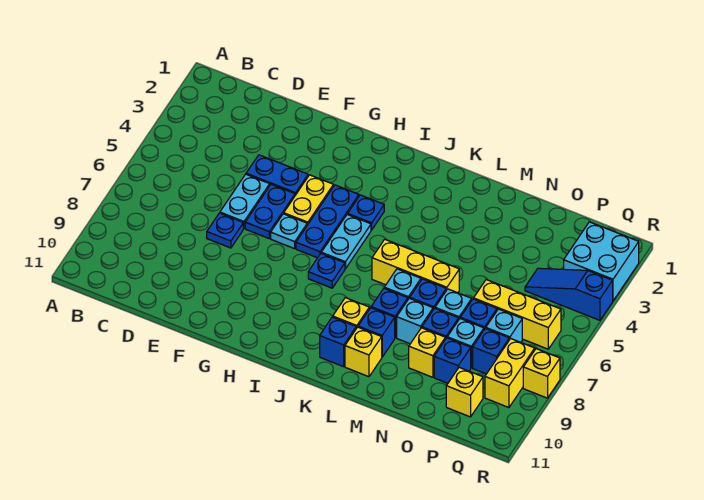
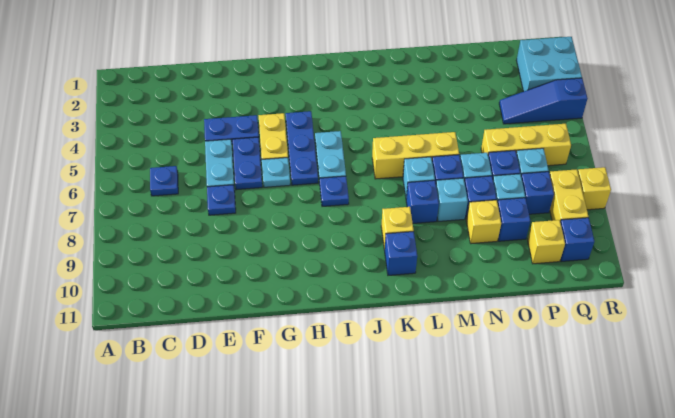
blue 1x1 plate [348,195,384,230] -> blue 1x1 plate moved to [150,166,178,196]
blue 1x1 brick [358,308,395,357] -> blue 1x1 brick moved to [560,218,594,262]
yellow 1x1 brick [345,327,382,377] -> none

